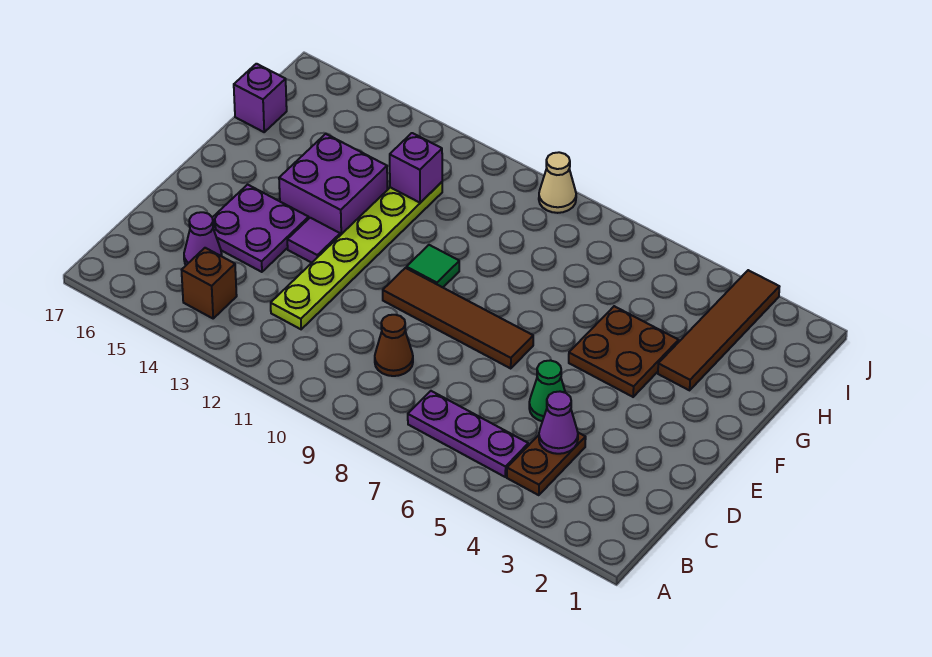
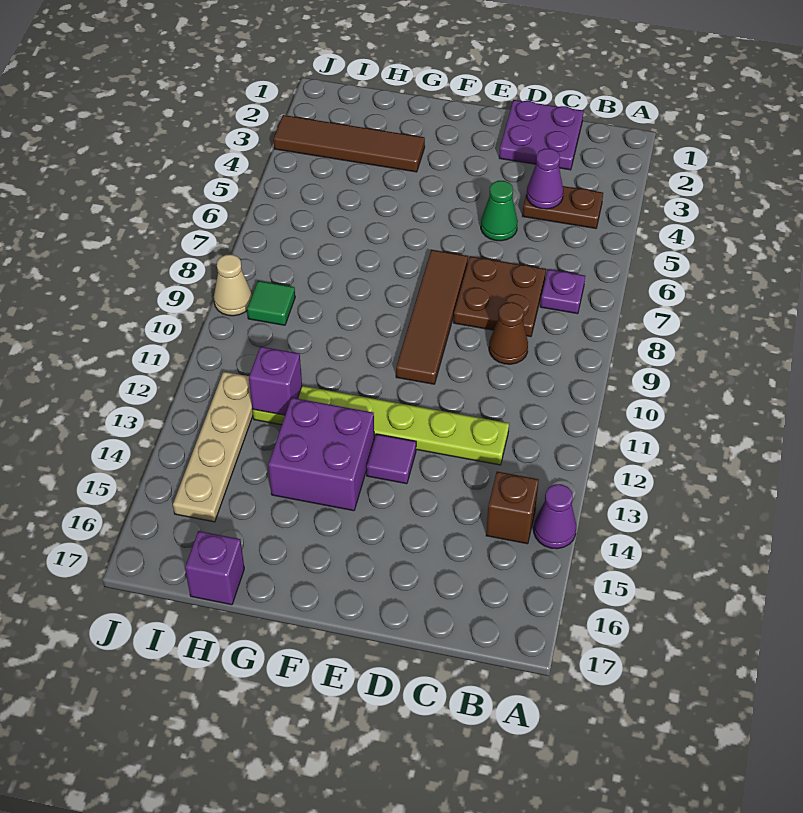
purple 1x3 plate [408,391,528,477] -> purple 1x1 plate [540,269,585,314]
purple 1x1 cone [184,212,222,265] -> purple 1x1 cone moved to [534,484,576,549]
purple 2x2 plate [212,185,309,272] -> purple 2x2 plate moved to [499,100,584,170]
brown 2x2 plate [569,306,679,397] -> brown 2x2 plate moved to [454,256,546,337]
green 1x1 tile [406,245,459,287] -> green 1x1 tile moved to [247,281,295,325]
none -> tan 1x4 plate [173,372,253,522]

